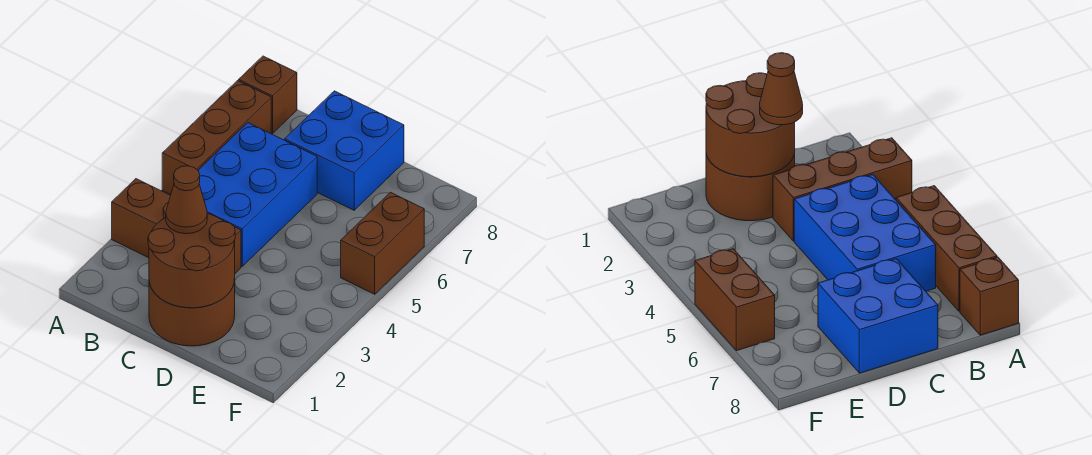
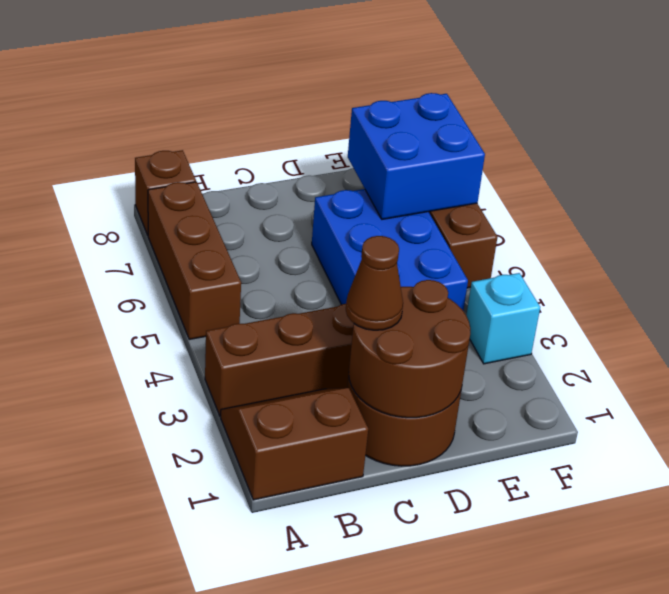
none -> brown 2x2 slope [221,388,368,500]
blue 2x3 brick [198,123,317,266] -> blue 2x3 brick moved to [312,189,468,311]
blue 2x2 brick [285,91,404,210] -> blue 2x2 brick moved to [348,93,485,219]
none -> cyan 1x1 brick [466,273,540,364]

